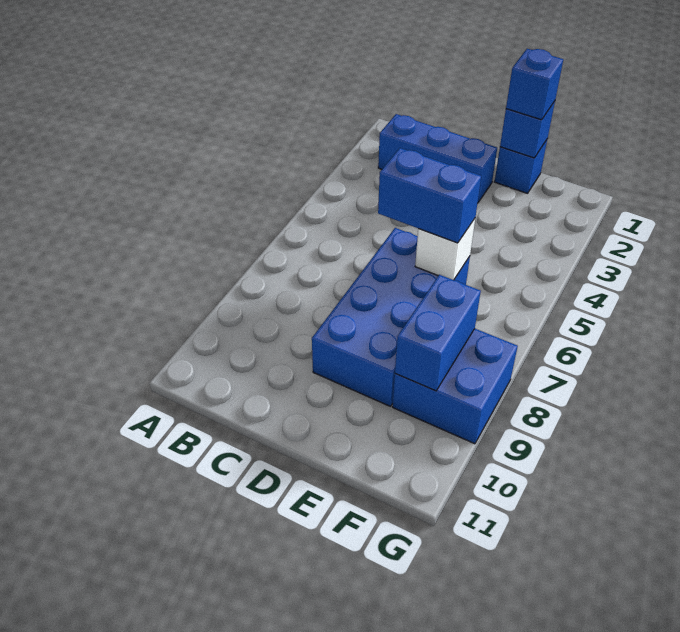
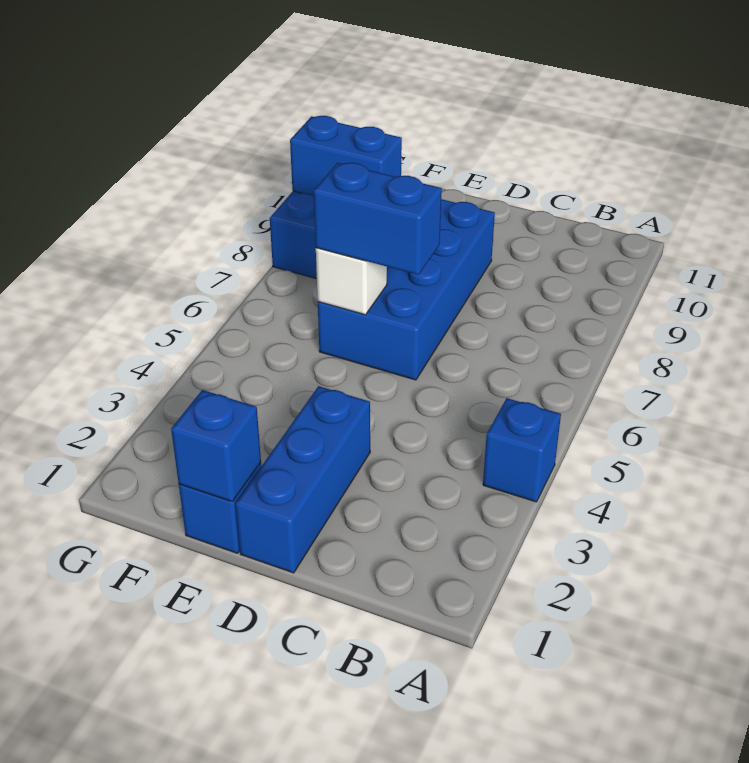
blue 1x3 brick [378,114,497,202] -> blue 1x3 brick turned to [235,386,370,573]
blue 1x1 brick [506,49,563,120] -> blue 1x1 brick moved to [483,398,561,502]
blue 1x2 brick [395,275,481,391] -> blue 1x2 brick turned to [290,116,402,196]

